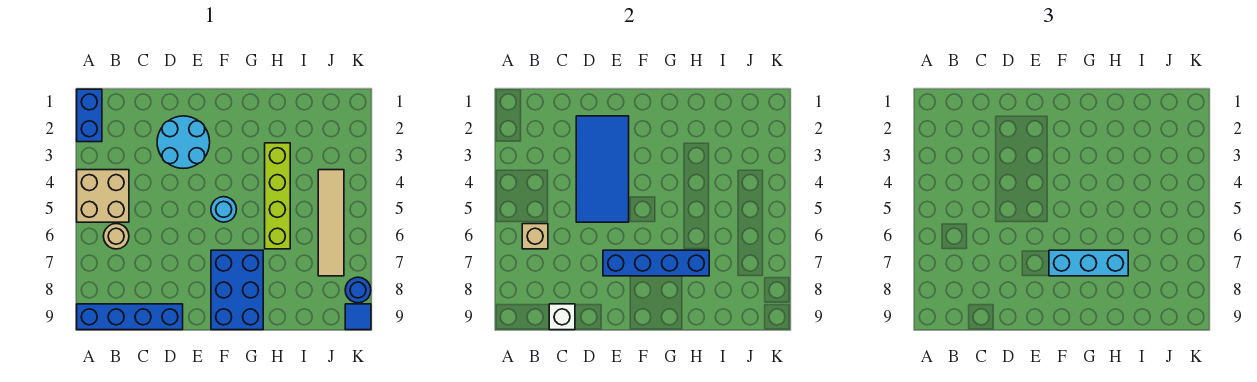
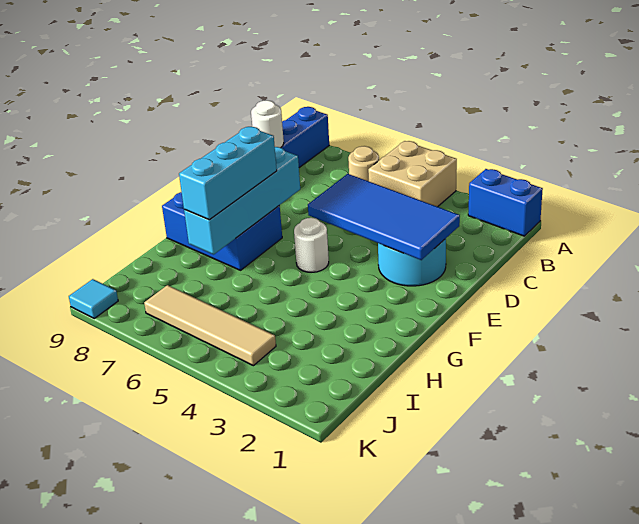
tan 1x1 brick [522,224,548,249] -> none
white 1x1 brick [549,304,575,330] -> white 1x1 round brick [251,100,284,148]
blue 1x4 brick [603,250,709,276] -> cyan 1x4 brick [184,147,300,254]
cyan 1x1 round brick [211,197,236,222] -> white 1x1 round brick [294,218,329,272]
lime 1x4 brick [265,143,290,249] -> none
blue 1x1 round brick [345,277,371,303] -> none
blue 1x1 tile [345,304,371,330] -> cyan 1x1 tile [69,279,118,318]

